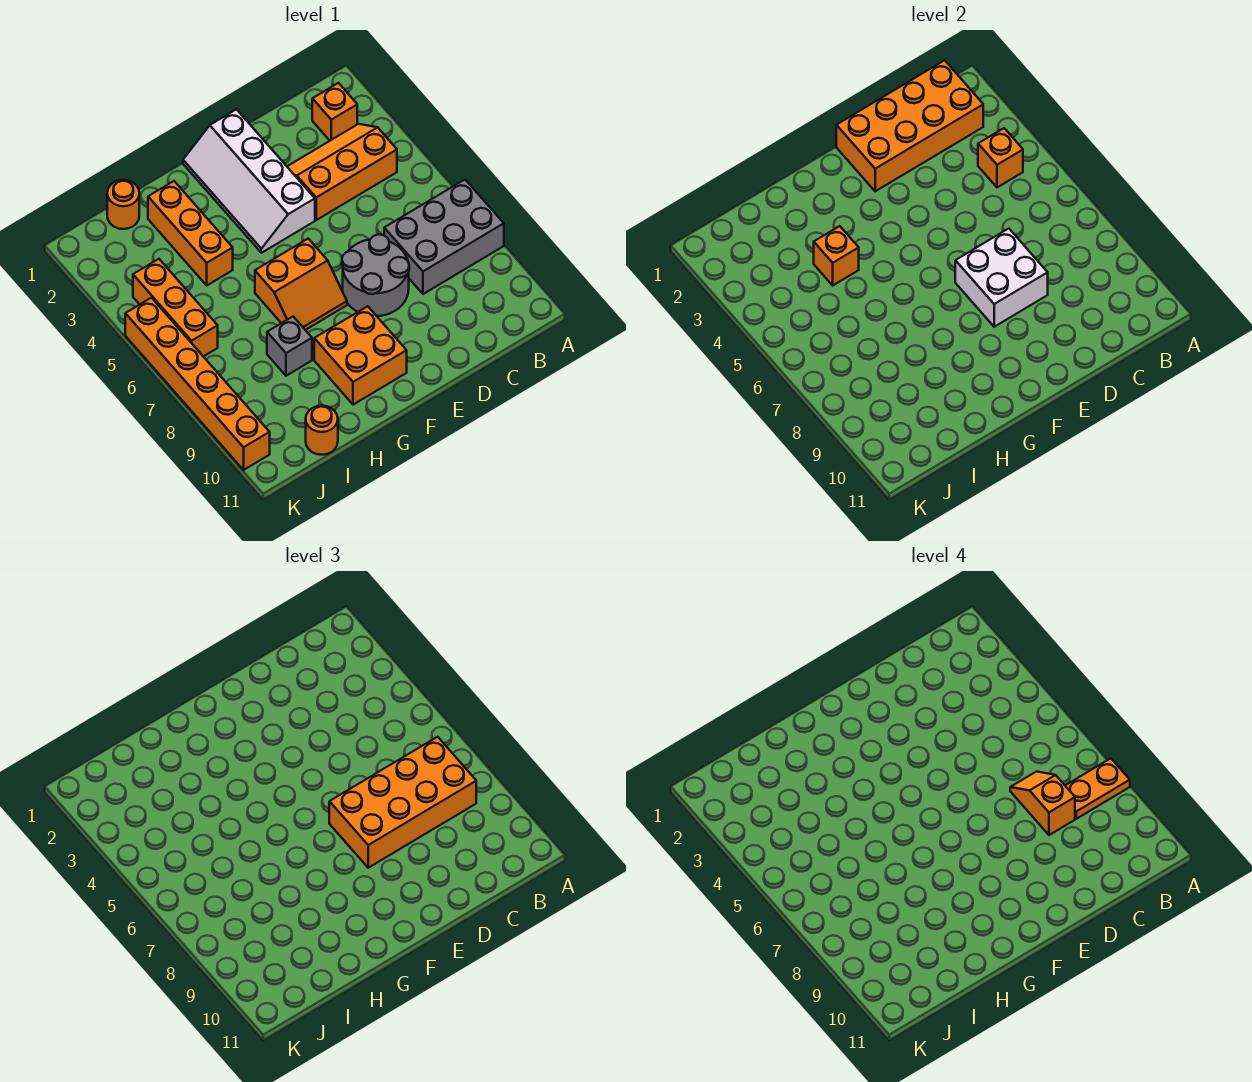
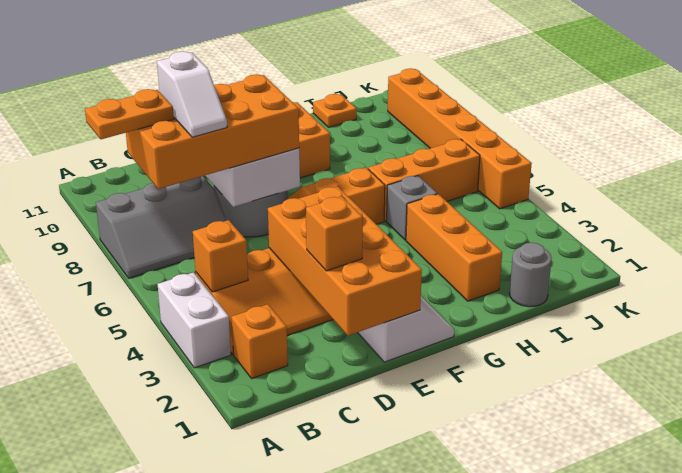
none -> white 1x2 brick [158,272,231,368]
grey 2x3 brick [384,180,504,294] -> grey 2x3 slope [96,176,226,278]
orange 2x4 brick [836,60,983,191] -> orange 2x4 brick turned to [268,187,422,336]
orange 1x2 slope [1010,772,1075,835] -> white 1x2 slope [157,51,227,137]
orange 1x1 brick [814,226,859,285] -> orange 1x1 brick moved to [306,196,363,271]
grey 1x1 brick [267,317,312,376] -> grey 1x1 brick moved to [387,176,437,240]
orange 1x1 round brick [107,180,139,229] -> grey 1x1 round brick [509,243,552,307]
orange 1x1 round brick [306,406,338,455] -> orange 1x1 plate [313,94,357,127]
orange 1x3 brick [133,259,218,356] -> orange 1x3 brick turned to [368,139,480,221]

